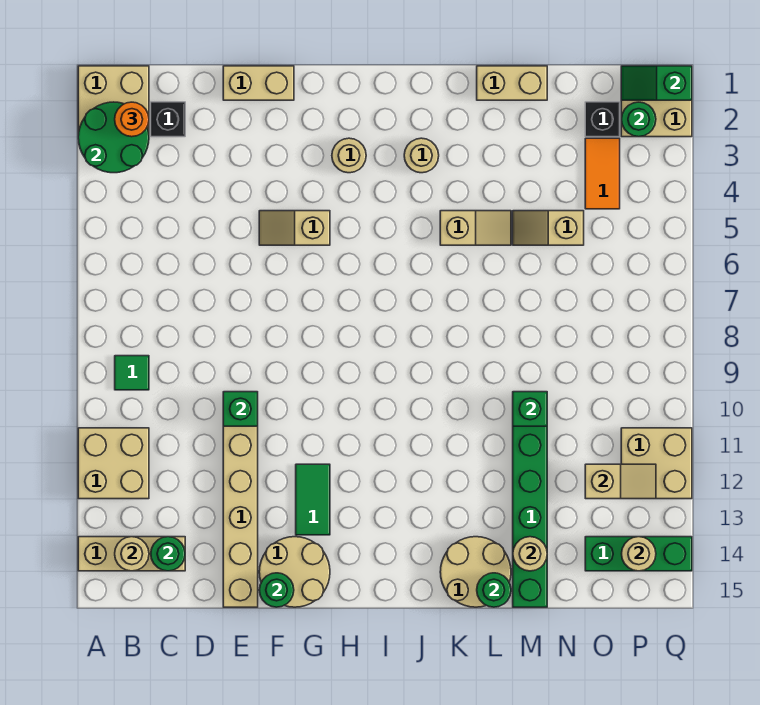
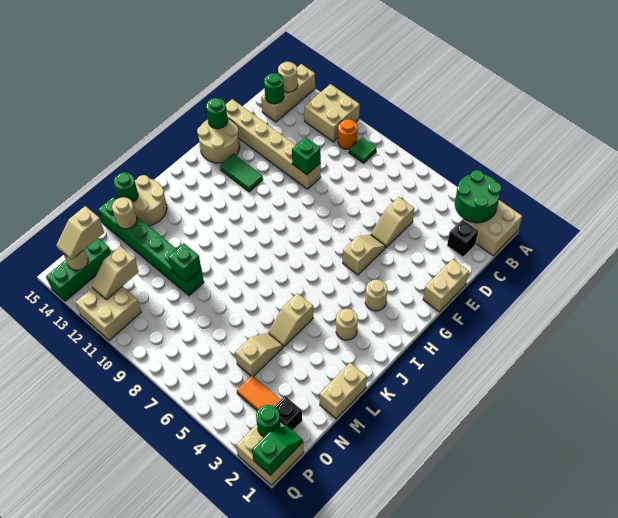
orange 1x1 round brick [115,102,149,137] -> orange 1x1 round brick moved to [338,119,358,149]
none -> tan 1x2 slope [371,197,414,248]
none -> tan 1x2 slope [56,206,104,260]

